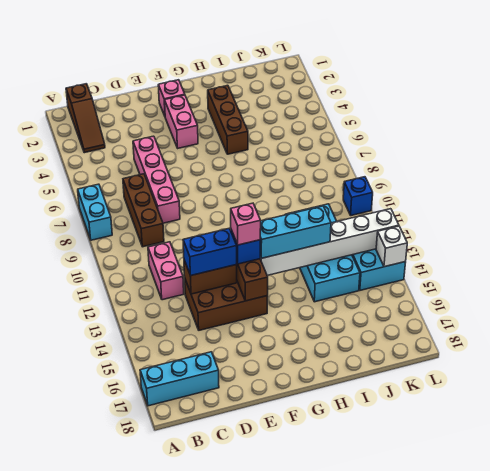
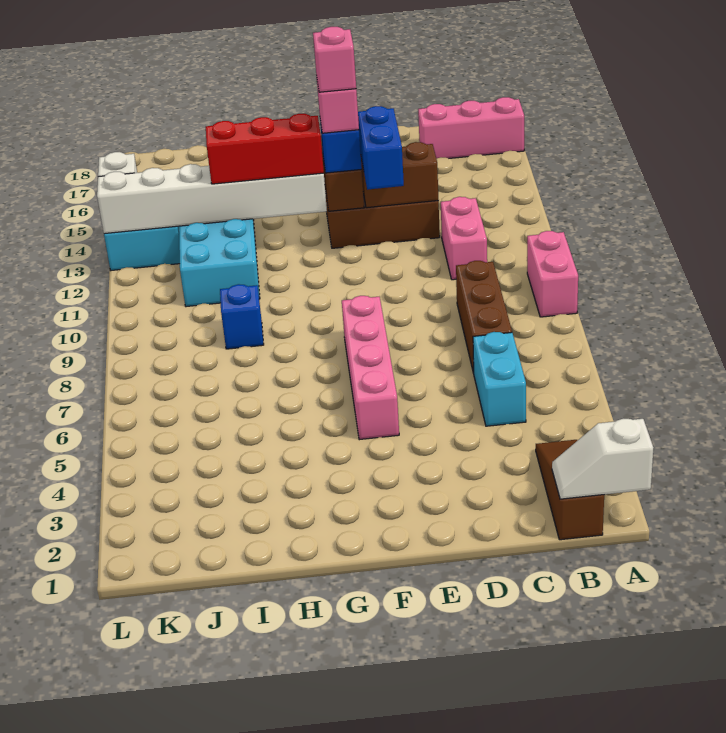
none -> white 1x2 slope [552,419,653,499]
cyan 1x2 brick [78,184,112,240] -> cyan 1x2 brick moved to [473,332,526,426]
cyan 1x3 brick [140,352,219,406] -> pink 1x3 brick [418,97,524,159]
pink 1x4 brick [133,136,180,223] -> pink 1x4 brick moved to [342,296,399,440]
blue 1x2 brick [183,229,237,276] -> blue 1x2 brick turned to [358,106,404,190]
pink 1x1 brick [158,80,185,116] -> pink 1x1 brick moved to [313,27,356,92]
pink 1x2 brick [165,95,198,148] -> pink 1x2 brick moved to [527,231,578,317]
cyan 1x3 brick [260,206,331,258] -> red 1x3 brick [206,114,324,184]
brown 1x3 brick [208,85,248,154] -> none
blue 1x1 brick [343,177,373,216] -> blue 1x1 brick moved to [220,284,264,349]

